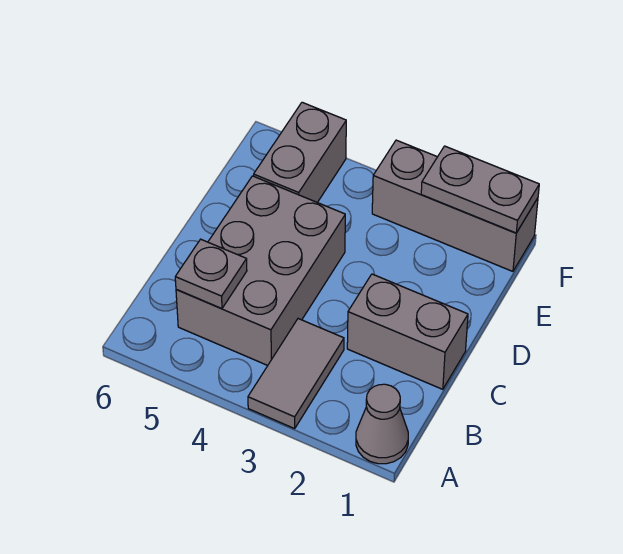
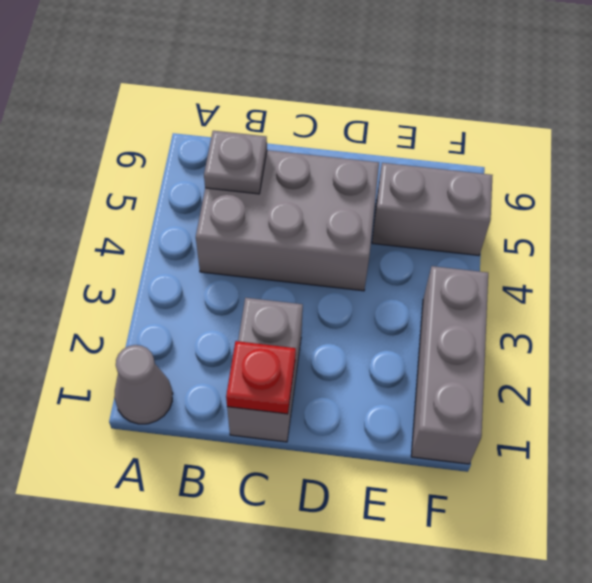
grey 1x2 tile [248,319,344,429] -> none
none -> red 1x1 plate [226,341,296,414]
grey 1x2 plate [421,146,539,233] -> none

